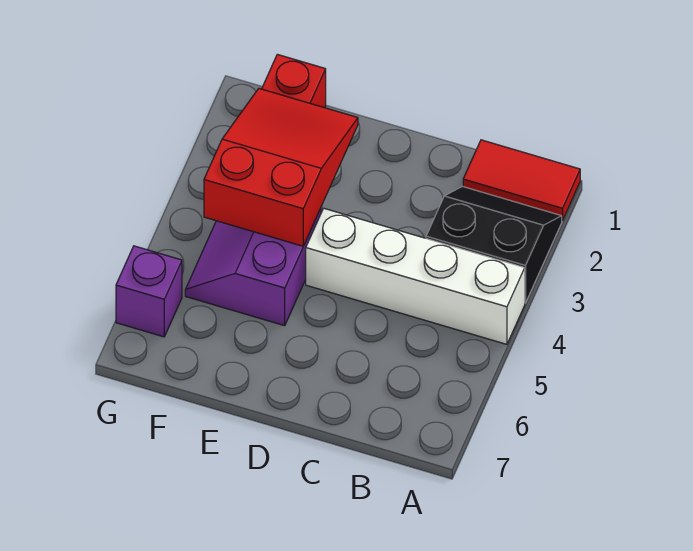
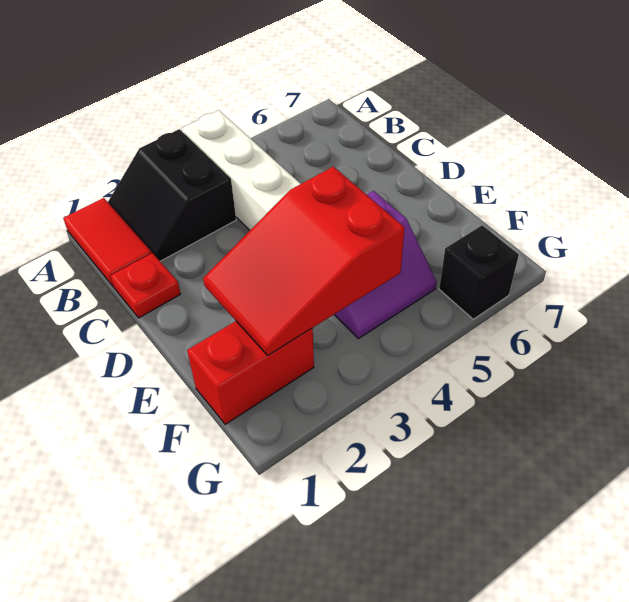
none -> red 1x1 plate [111,253,181,318]
purple 1x1 brick [116,246,182,337] -> black 1x1 brick [439,225,519,319]

